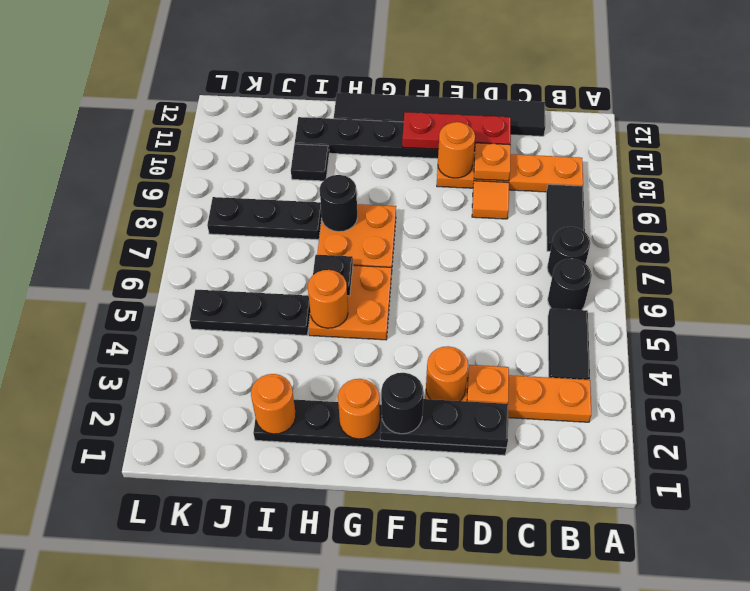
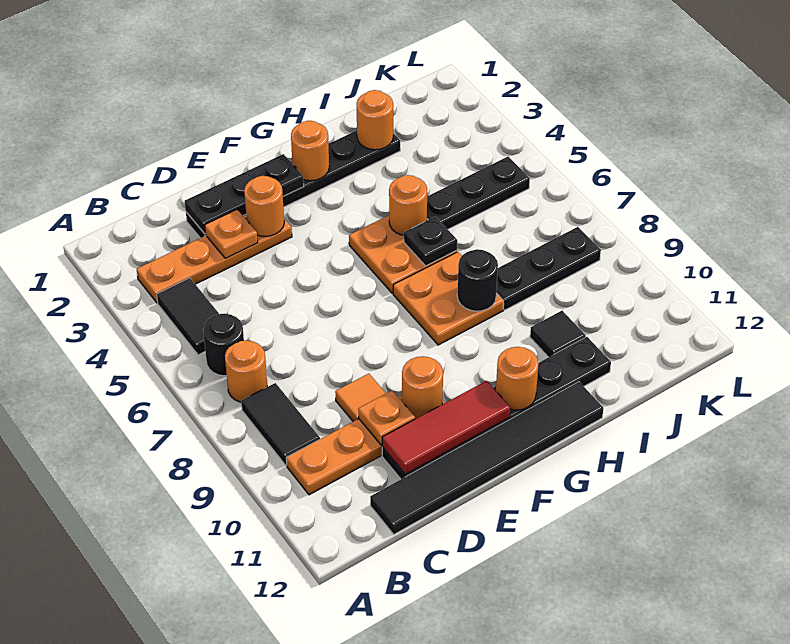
black 1x1 round brick [547,227,590,277] -> orange 1x1 round brick [225,341,267,402]
red 1x3 plate [402,112,511,151] -> red 1x3 tile [382,381,510,474]
black 1x1 round brick [381,373,424,434] -> none
none -> orange 1x1 round brick [496,347,539,410]

